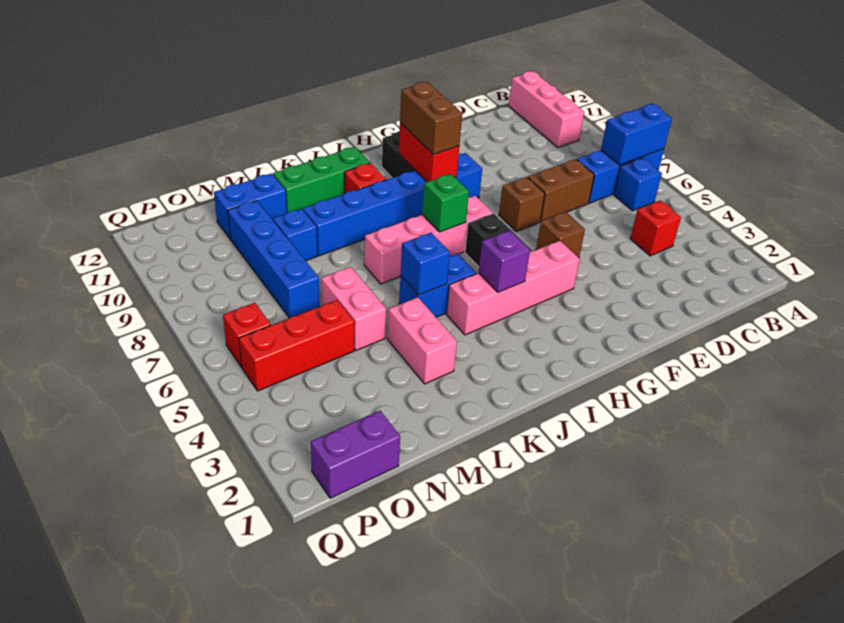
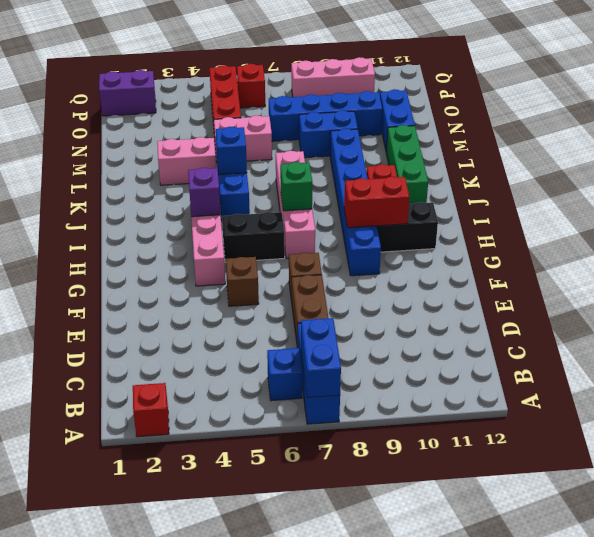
pink 1x3 brick [509,71,584,148] -> pink 1x3 brick moved to [291,57,375,97]
red 1x1 brick [630,200,681,256] -> red 1x1 brick moved to [133,383,169,437]
brown 1x2 brick [400,82,462,155] -> none
blue 1x1 brick [273,209,317,261] -> blue 1x2 brick [299,110,358,158]
purple 1x2 brick [311,411,400,498] -> purple 1x2 brick turned to [99,70,156,116]

